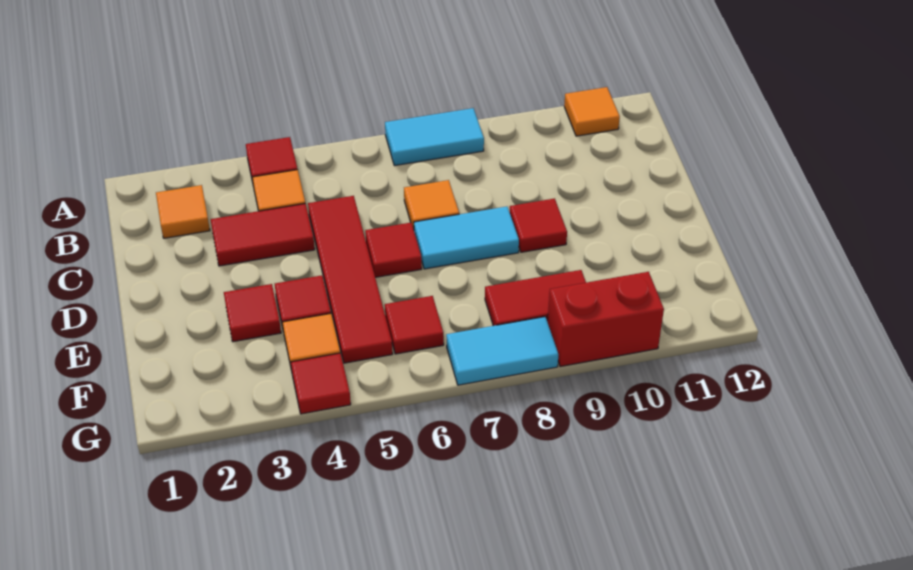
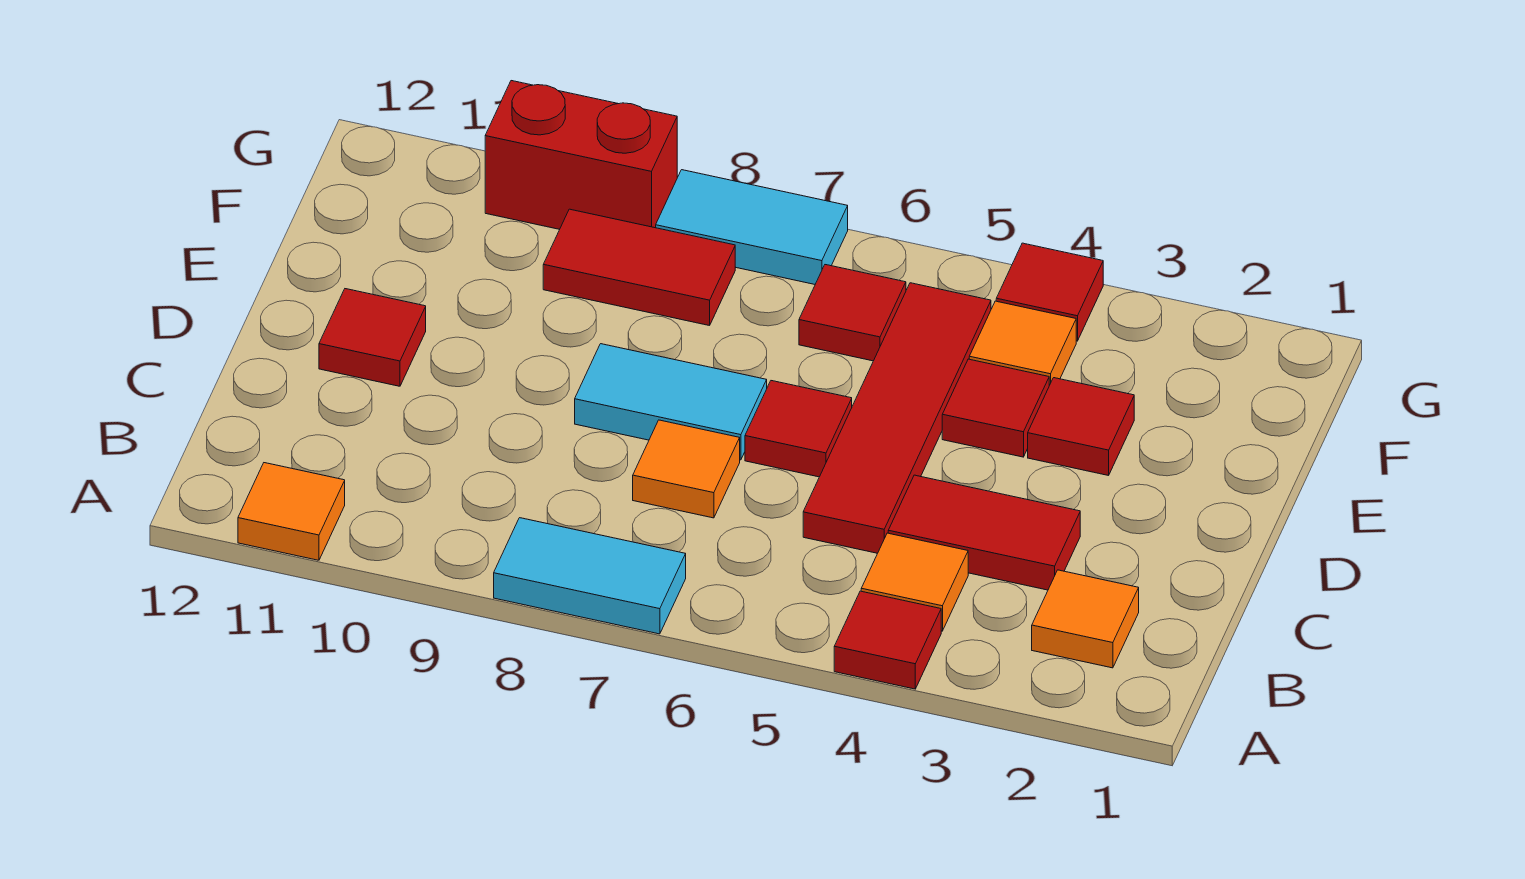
red 1x1 tile [510,198,567,252] -> red 1x1 tile moved to [319,289,426,386]

